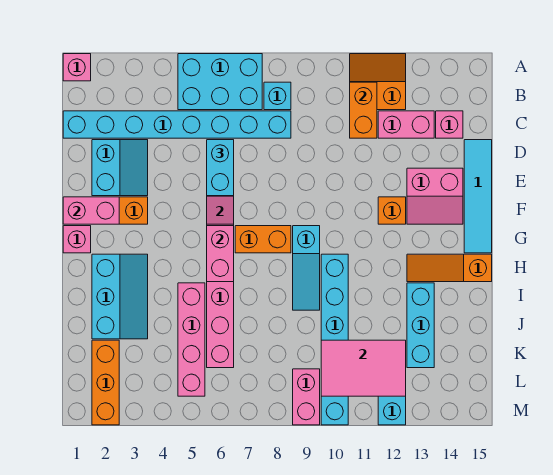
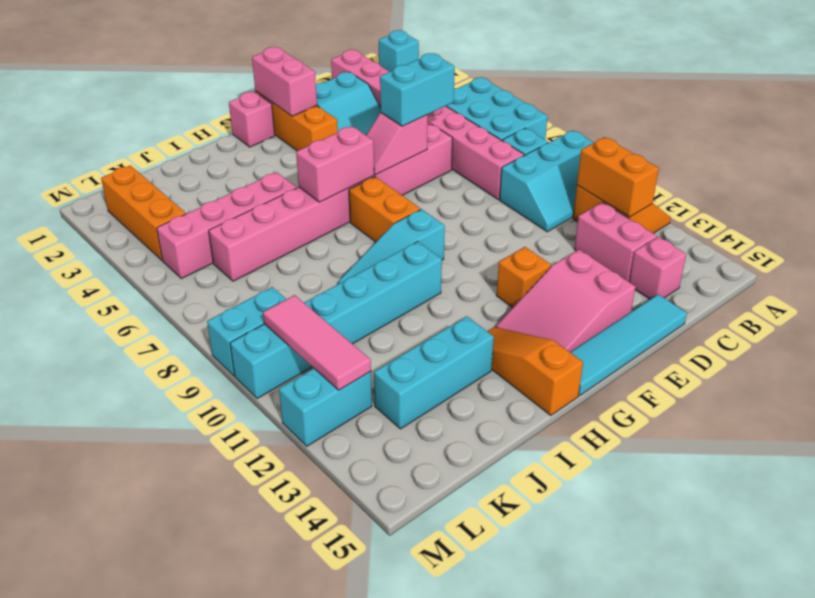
pink 1x1 brick [63,54,91,81] -> cyan 1x1 brick [379,30,419,72]
orange 1x2 brick [350,82,377,138] -> orange 1x2 brick turned to [577,137,659,217]
cyan 1x8 brick [63,111,291,138] -> pink 1x8 brick [331,50,524,200]
pink 2x2 slope [407,168,463,224] -> pink 2x3 slope [496,250,635,352]
cyan 2x3 slope [92,254,148,339] -> cyan 2x3 slope moved to [500,130,594,232]
orange 1x3 brick [92,340,119,425] -> orange 1x3 brick turned to [101,165,186,261]
pink 2x3 tile [321,340,406,396] -> pink 1x3 tile [263,295,371,390]
pink 1x2 brick [293,369,320,425] -> cyan 1x2 brick [207,287,286,376]

